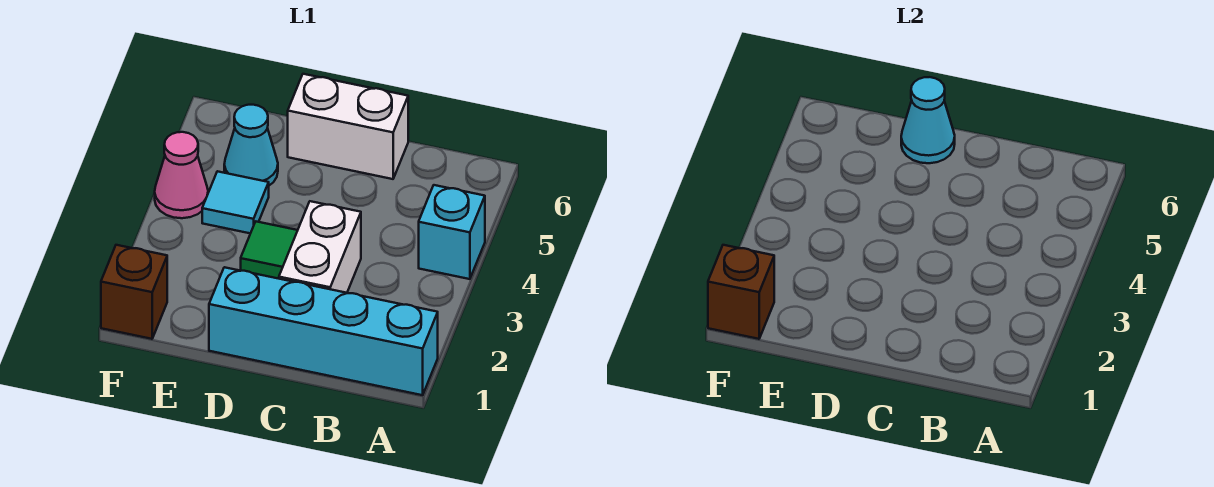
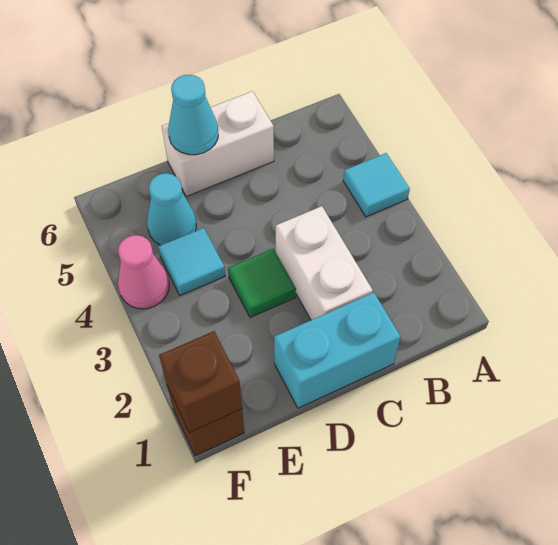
cyan 1x4 brick [209,267,438,395] -> cyan 1x2 brick [274,293,401,408]
cyan 1x1 brick [419,185,485,279] -> cyan 1x1 tile [343,153,410,217]

